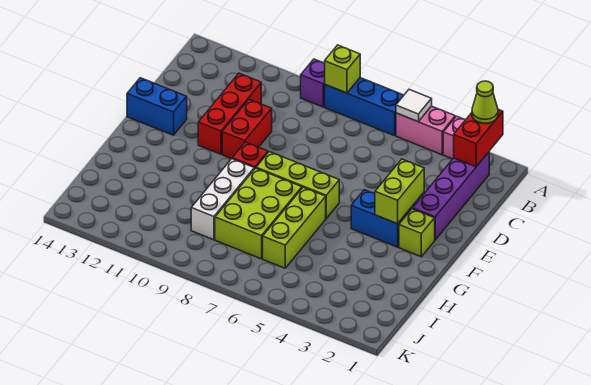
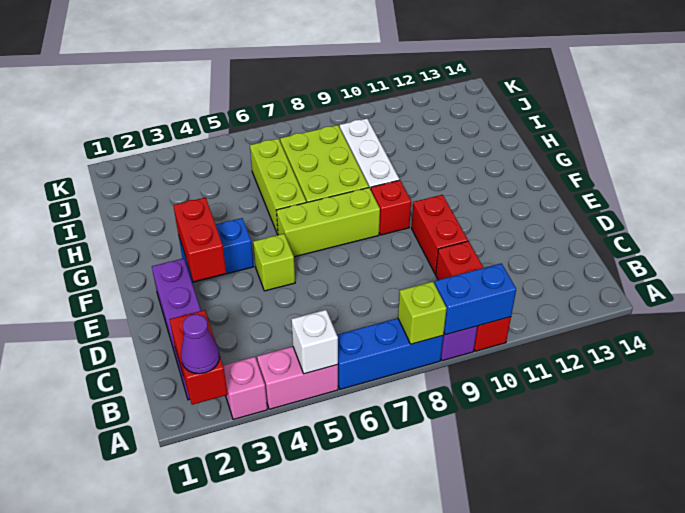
lime 1x1 cone [472,81,498,123] -> purple 1x1 cone [181,314,220,374]
white 1x1 tile [396,90,432,122] -> white 1x1 brick [291,310,338,374]
red 1x3 brick [198,73,261,154] -> red 1x3 brick moved to [436,241,511,351]
lime 1x2 brick [375,159,424,224] -> red 1x2 brick [173,197,226,281]
blue 1x2 brick [127,78,187,135] -> blue 1x2 brick moved to [434,263,516,335]
lime 1x1 brick [399,209,435,257] -> lime 1x1 brick moved to [253,234,295,291]

